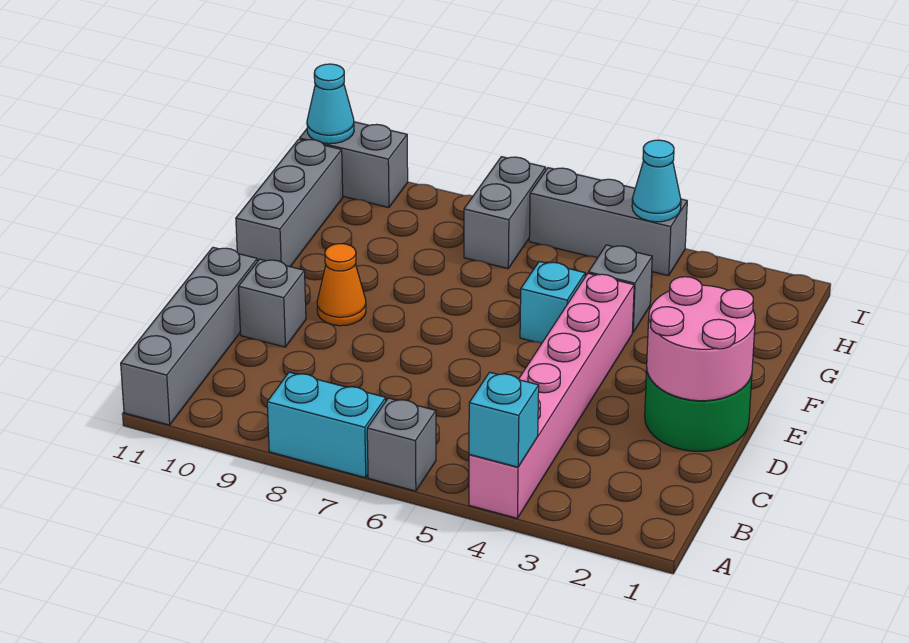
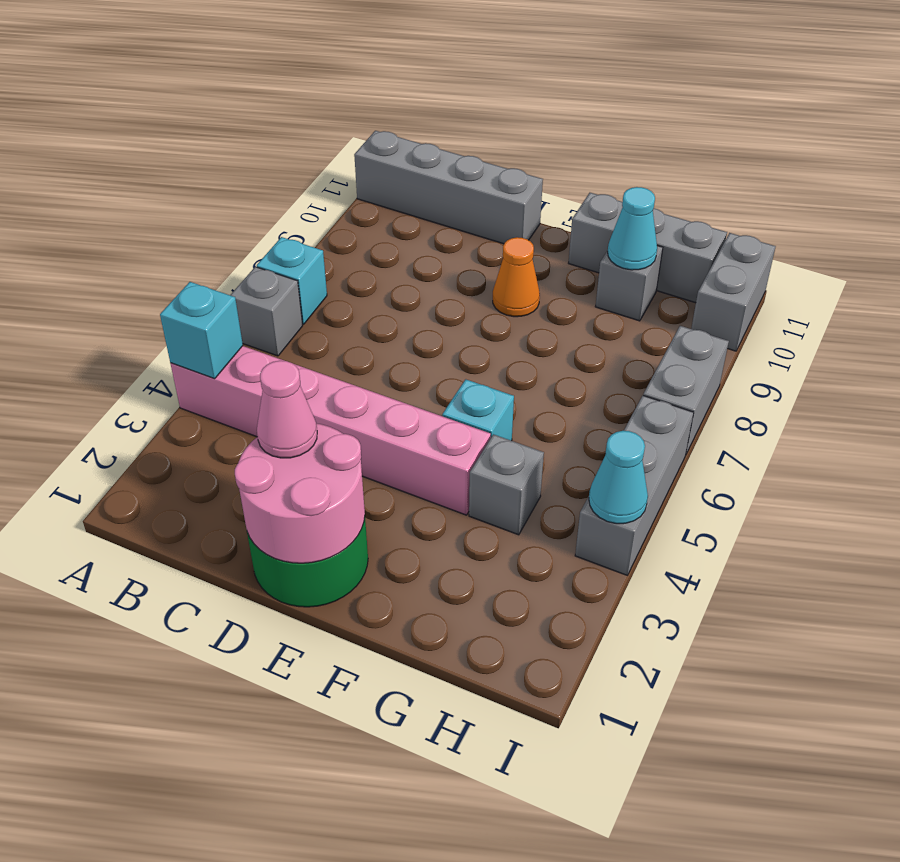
cyan 1x2 brick [267,372,386,478] -> cyan 1x1 brick [257,237,327,324]
none -> pink 1x1 cone [257,361,317,458]
grey 1x1 brick [238,259,306,347] -> grey 1x1 brick moved to [595,246,663,321]
grey 1x2 brick [464,157,546,269] -> grey 1x2 brick turned to [643,326,729,454]
cyan 1x1 cone [307,64,354,144] -> cyan 1x1 cone moved to [608,187,657,270]

